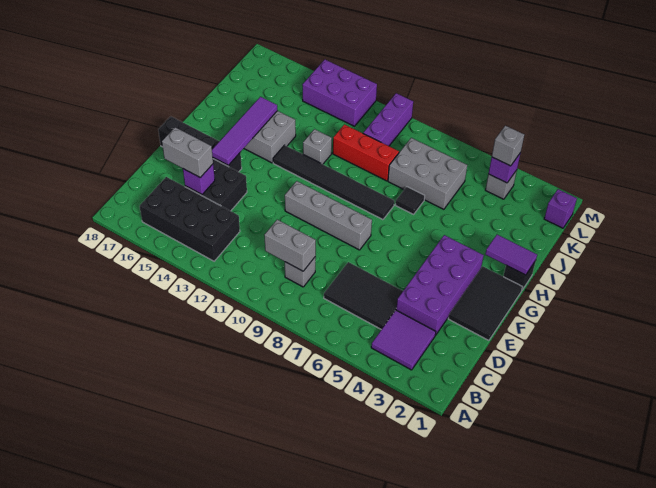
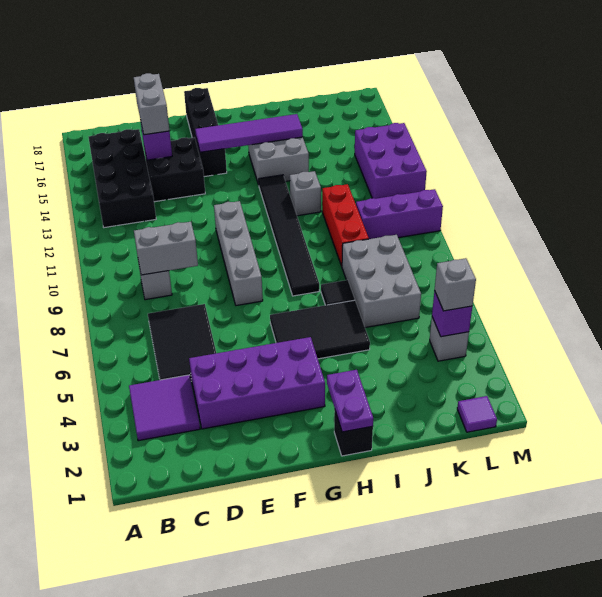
grey 1x2 brick [264,220,316,271] -> grey 1x2 brick turned to [134,222,198,275]
black 2x3 tile [448,266,522,340] -> black 2x3 tile moved to [270,300,370,359]
purple 1x2 tile [485,235,537,275] -> purple 1x2 plate [327,370,373,432]
purple 1x1 brick [544,189,577,228] -> purple 1x1 tile [457,396,497,432]

